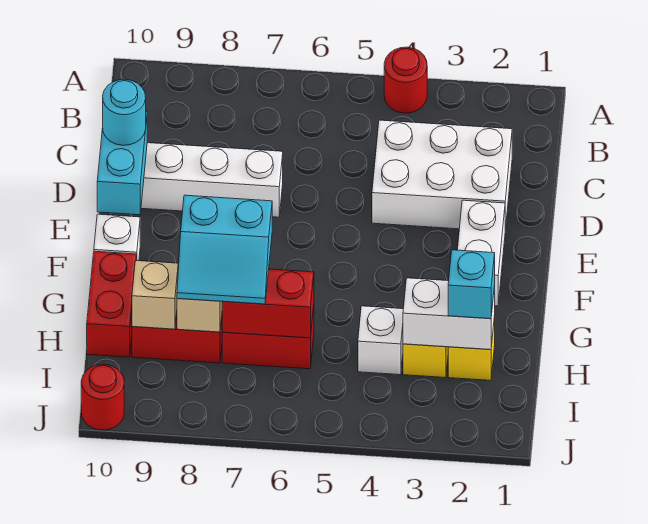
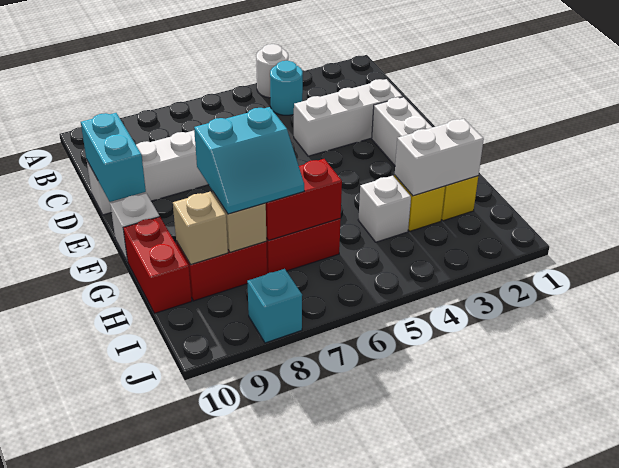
red 1x1 round brick [384,47,427,113] -> white 1x1 round brick [256,44,288,98]
white 2x3 brick [372,120,512,230] -> white 1x3 brick [294,79,403,156]
cyan 1x1 round brick [103,79,146,145] -> cyan 1x1 round brick moved to [270,61,303,115]
cyan 1x1 brick [448,250,495,319] -> cyan 1x1 brick moved to [247,269,302,343]
red 1x1 round brick [81,364,124,430] -> none

